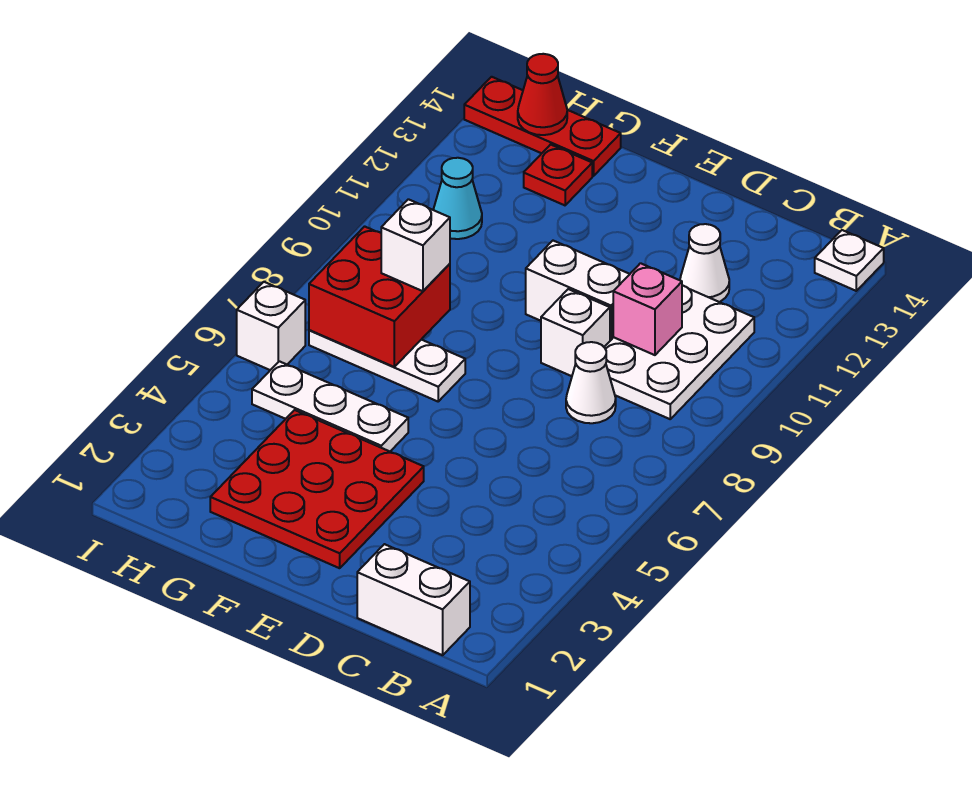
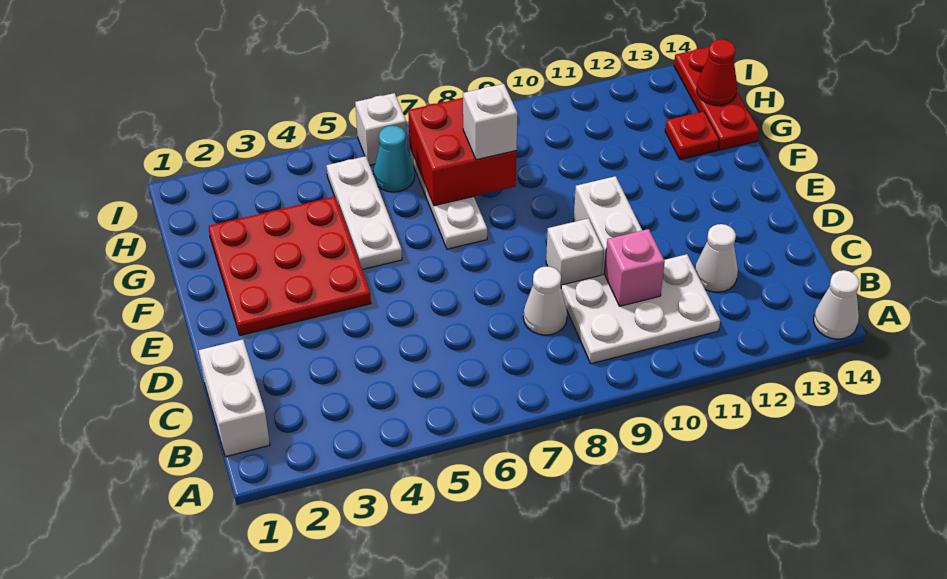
white 1x1 plate [815,230,884,291] -> white 1x1 cone [814,270,859,339]
cyan 1x1 cone [433,158,482,239] -> cyan 1x1 cone moved to [373,126,415,192]

